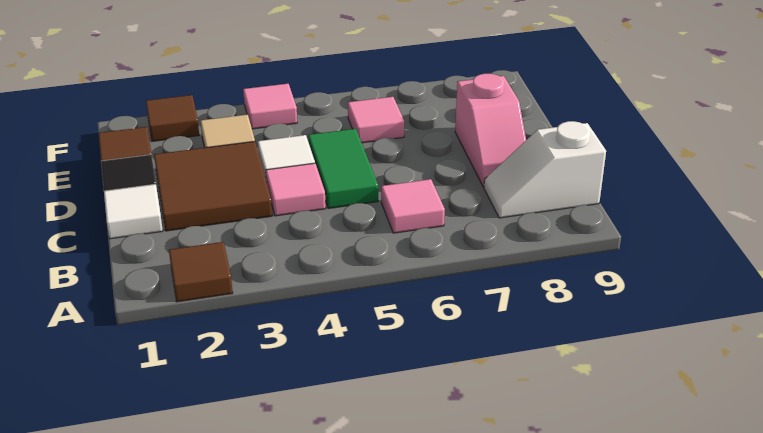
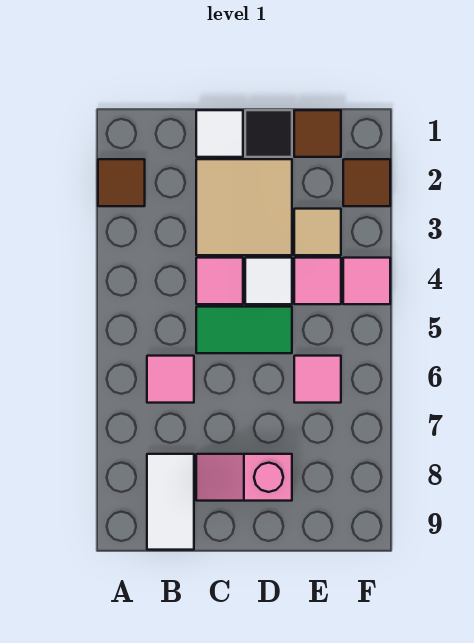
white 1x2 slope [484,121,606,218] -> white 1x2 tile [147,454,194,550]
brown 2x2 tile [154,141,272,231] -> tan 2x2 tile [196,159,292,255]
none -> pink 1x1 tile [294,258,341,304]

